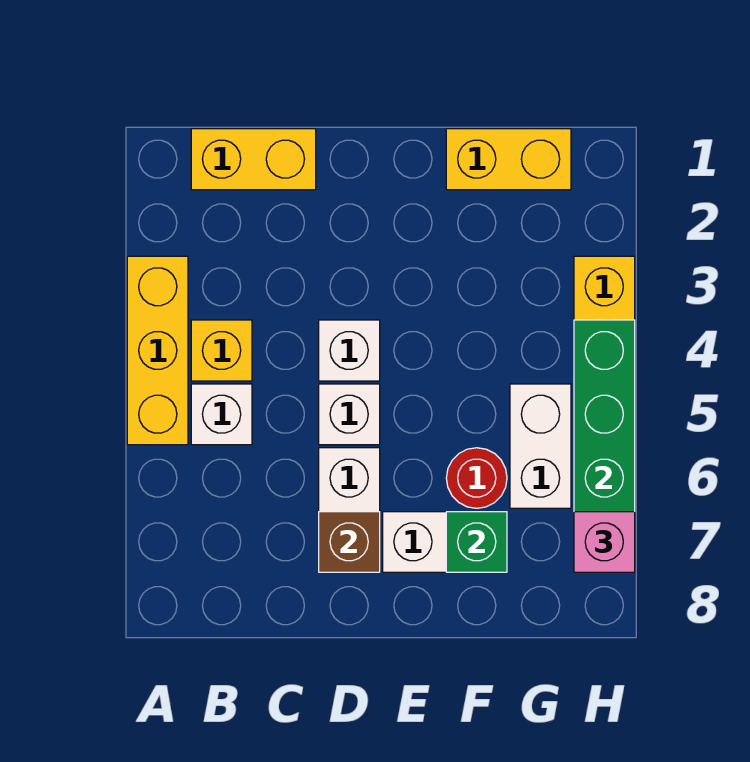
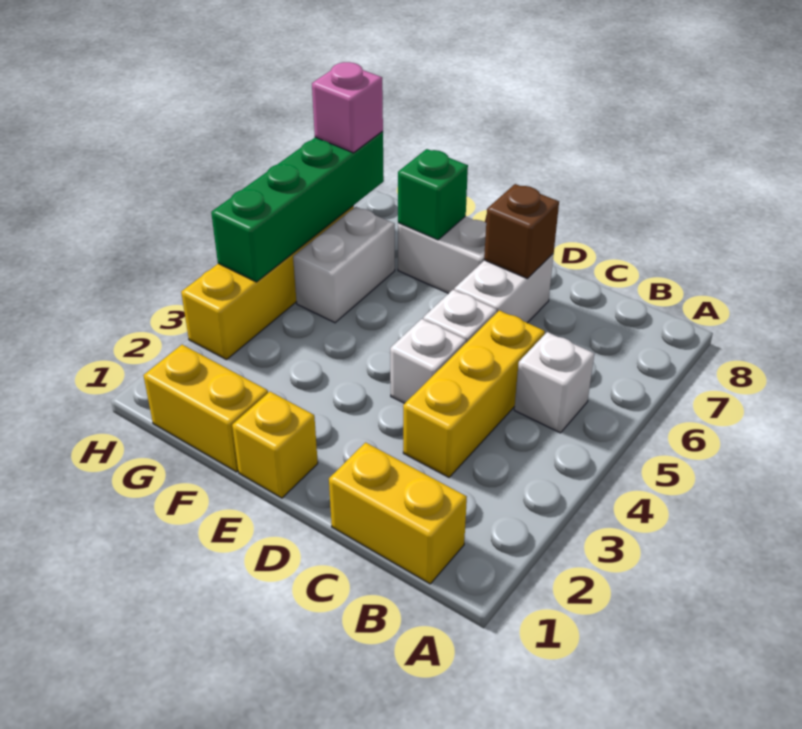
yellow 1x3 brick [127,256,188,445] -> yellow 1x3 brick moved to [403,310,545,477]
yellow 1x1 brick [191,320,252,381] -> yellow 1x1 brick moved to [232,392,318,498]
red 1x1 round brick [446,448,507,508] -> none

